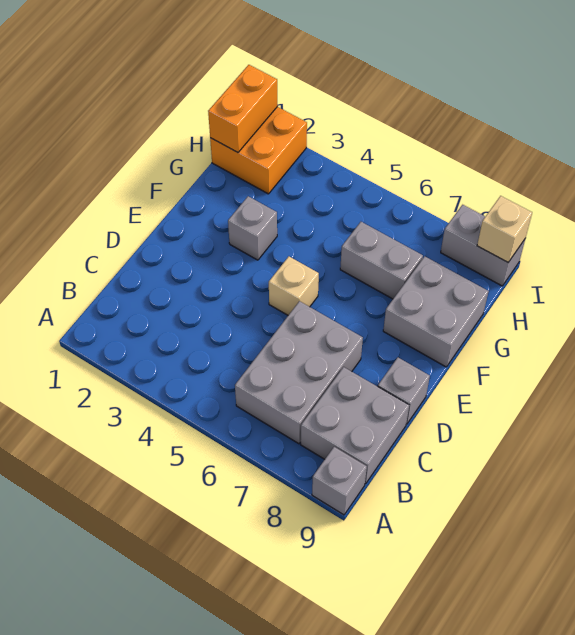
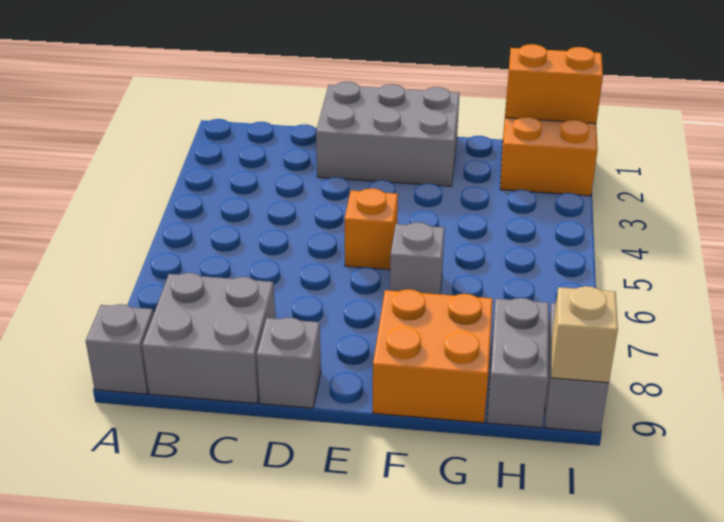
grey 2x3 brick [235,301,363,444] -> grey 2x3 brick moved to [316,82,459,186]
tan 1x1 brick [269,257,319,315] -> orange 1x1 brick [345,188,398,270]
grey 1x1 brick [228,196,277,260] -> grey 1x1 brick moved to [390,222,445,294]
grey 2x2 brick [383,256,489,367] -> orange 2x2 brick [373,289,493,423]
grey 1x2 brick [340,222,423,299] -> grey 1x2 brick moved to [487,298,549,428]

